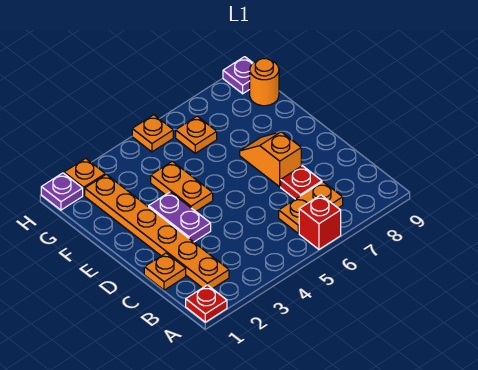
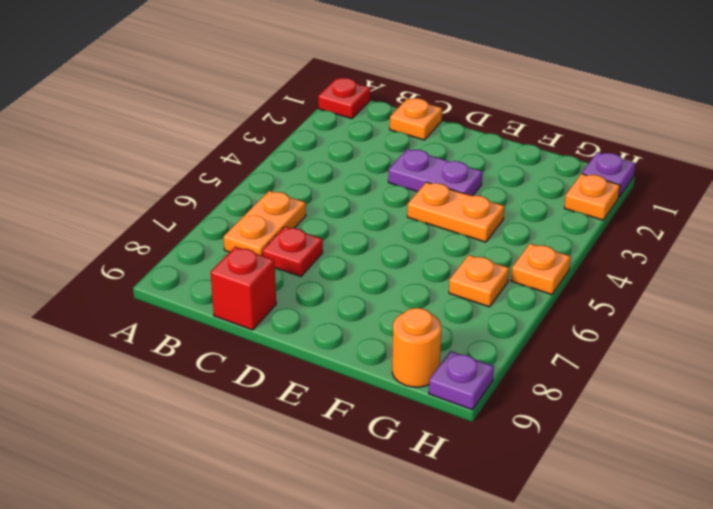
red 1x1 brick [299,195,341,249] -> red 1x1 brick moved to [211,247,276,330]
orange 1x6 plate [85,174,229,289] -> none
orange 1x2 slope [240,132,301,187] -> none

